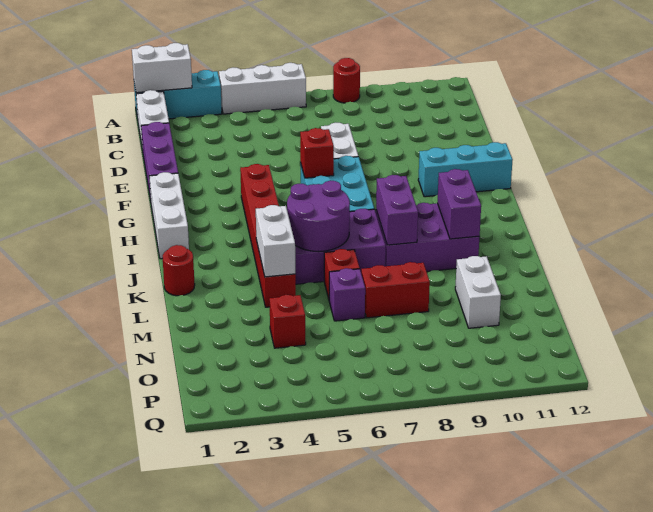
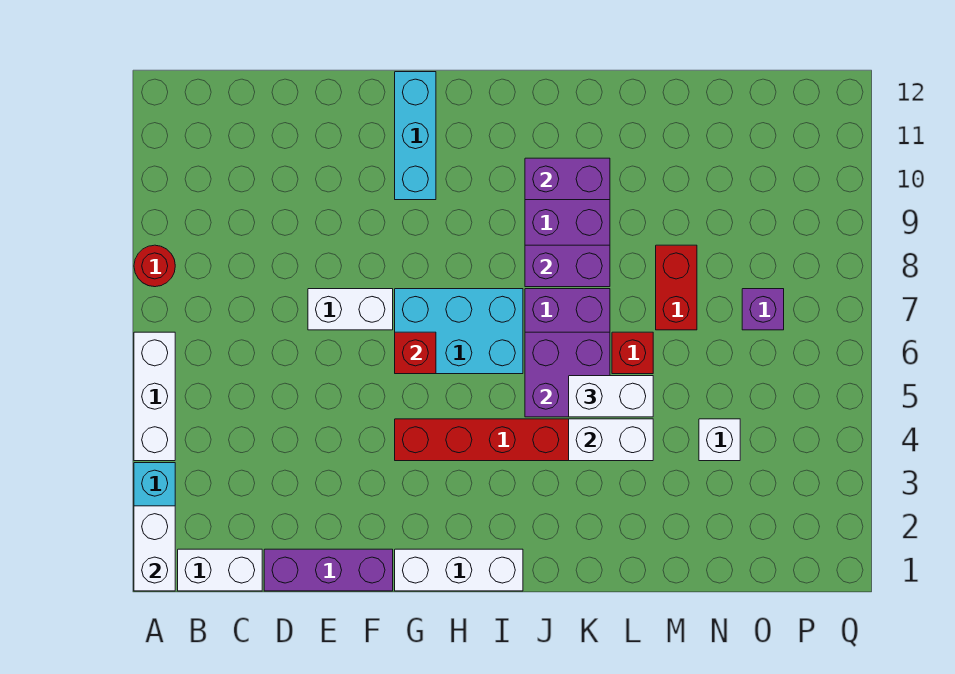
purple 2x2 round brick [287,181,350,252] -> purple 2x2 brick [525,332,610,417]
red 1x1 round brick [163,245,195,296] -> none
purple 1x1 brick [329,268,365,321] -> purple 1x1 brick moved to [742,289,784,330]
white 1x2 brick [455,256,501,328] -> white 1x2 brick moved to [569,376,653,417]
red 1x1 brick [269,295,306,348] -> white 1x1 brick [699,419,740,461]

